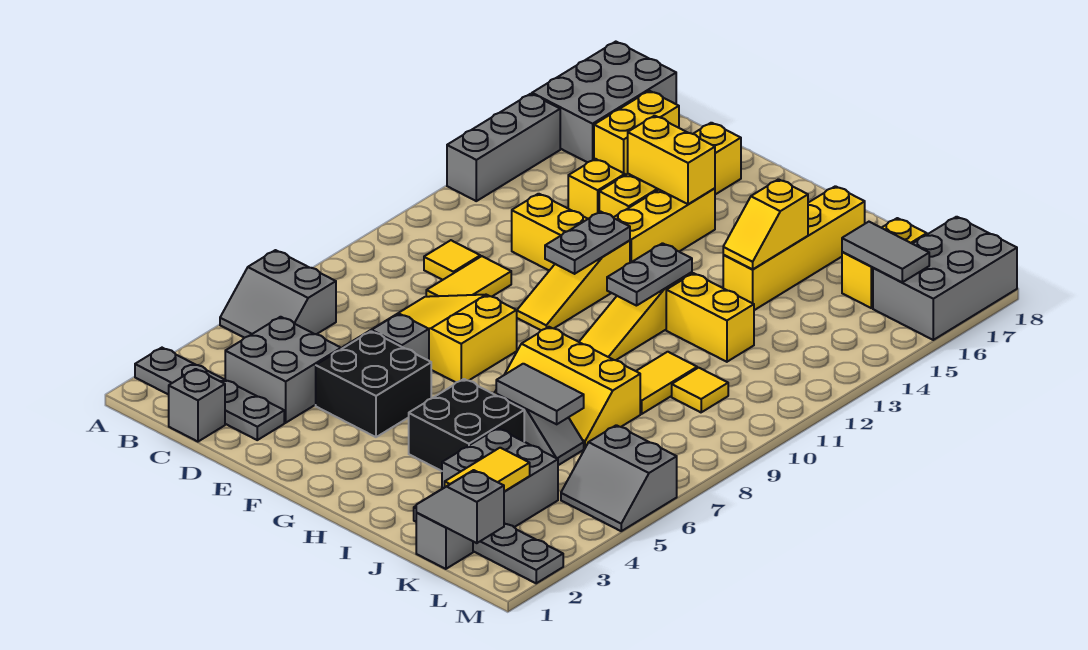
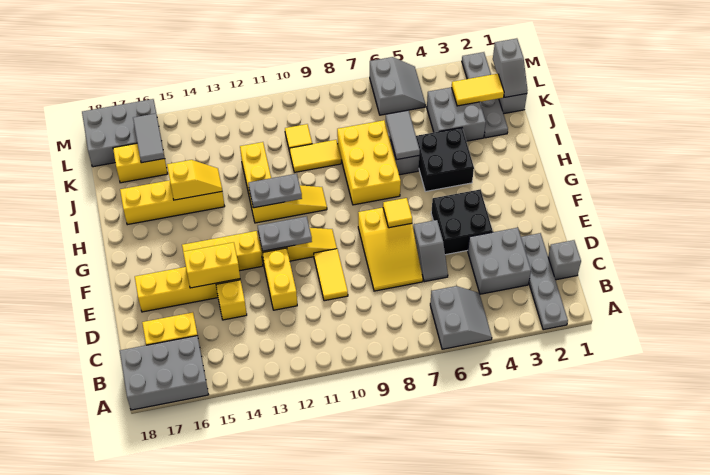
grey 1x3 brick [447,94,560,201] -> none
yellow 1x1 tile [424,240,480,280] -> yellow 1x1 tile moved to [383,198,412,228]
yellow 1x2 tile [426,256,511,297] -> yellow 1x2 tile turned to [314,249,348,301]
yellow 1x2 brick [628,116,715,204] -> yellow 1x2 brick turned to [183,242,240,288]
yellow 2x3 slope [494,327,640,449] -> yellow 2x3 brick [337,120,401,205]

